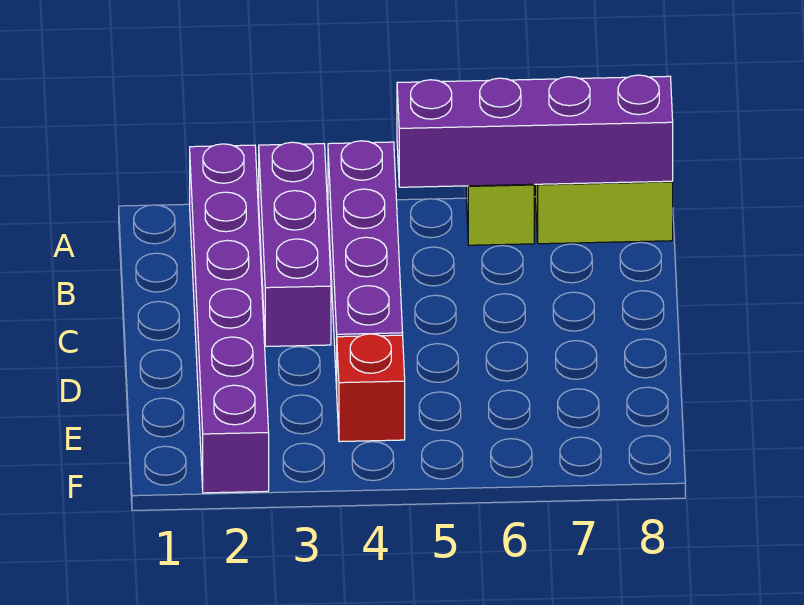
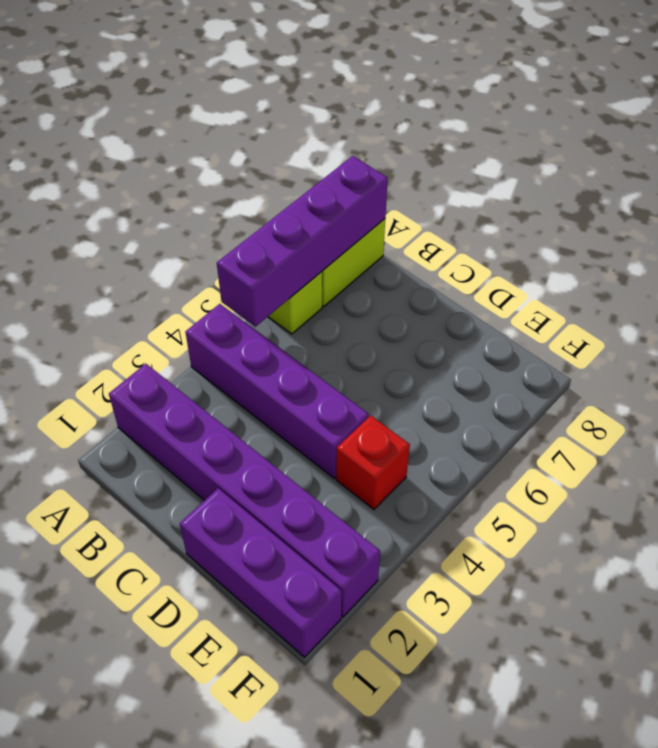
purple 1x3 brick [259,142,331,346] -> purple 1x3 brick moved to [180,488,342,657]

